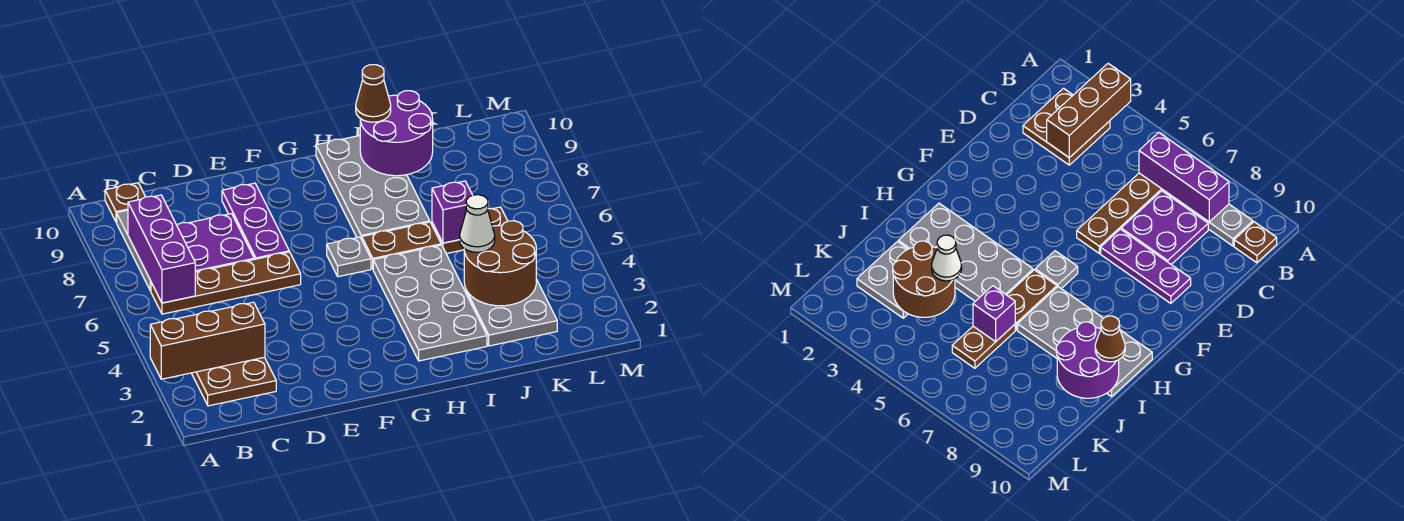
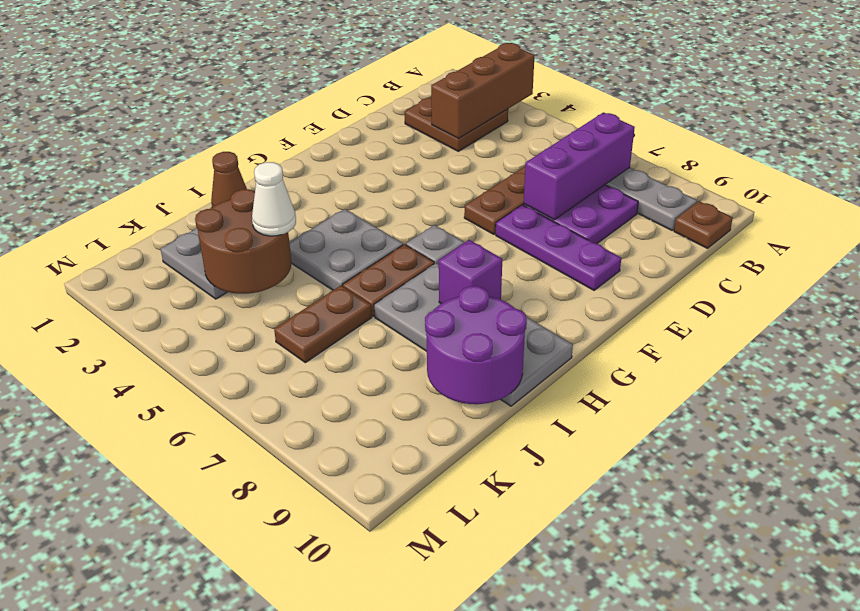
purple 1x3 brick [128,195,195,303] -> purple 1x3 brick turned to [524,112,635,220]
grey 2x4 plate [373,245,487,361] -> grey 2x2 plate [289,209,403,290]
brown 1x1 cone [356,65,391,122] -> brown 1x1 cone moved to [211,152,247,207]
purple 1x1 brick [432,181,472,243] -> purple 1x1 brick moved to [439,240,502,304]

